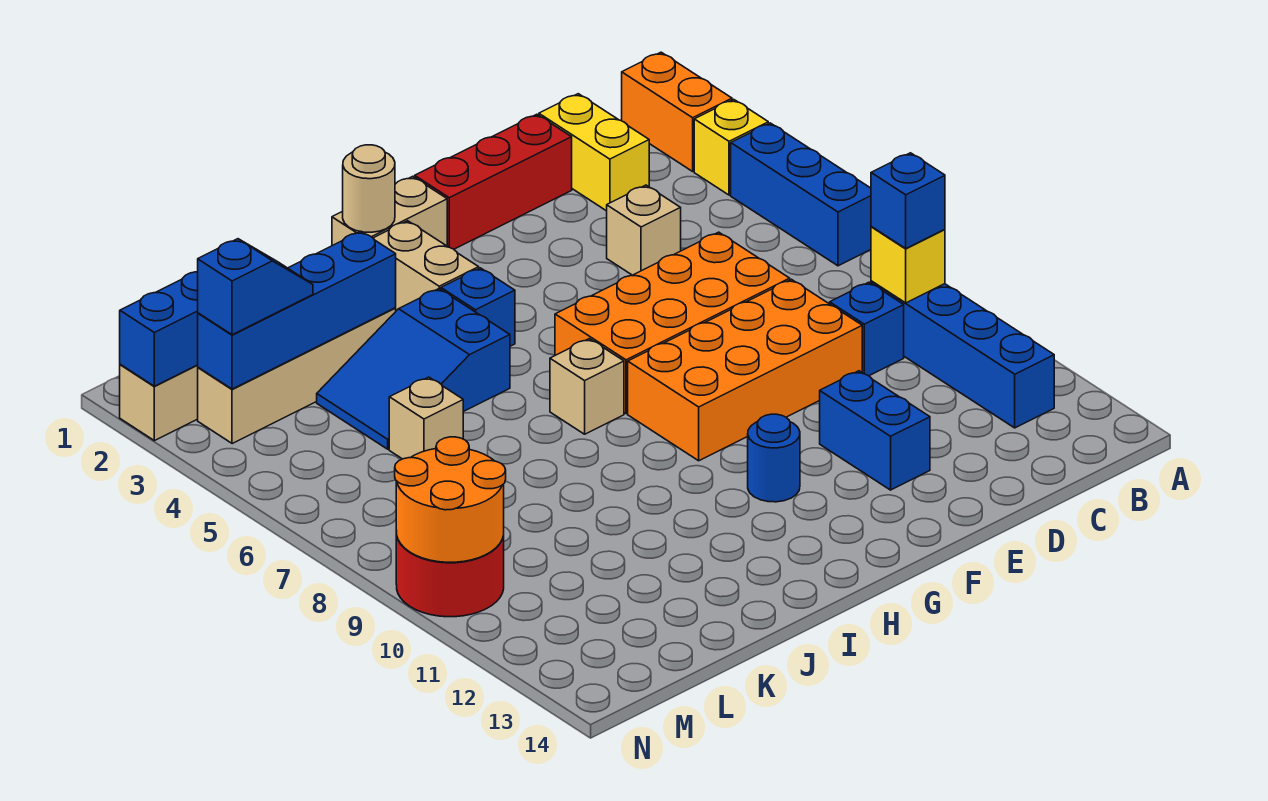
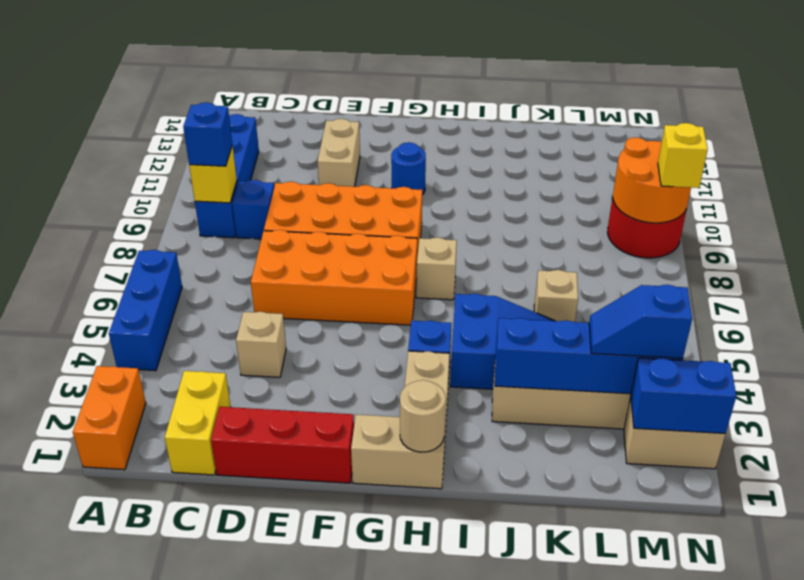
yellow 1x1 brick [694,99,768,195] -> yellow 1x1 brick moved to [658,123,708,188]
blue 1x2 brick [820,371,930,490] -> tan 1x2 brick [317,119,360,187]

